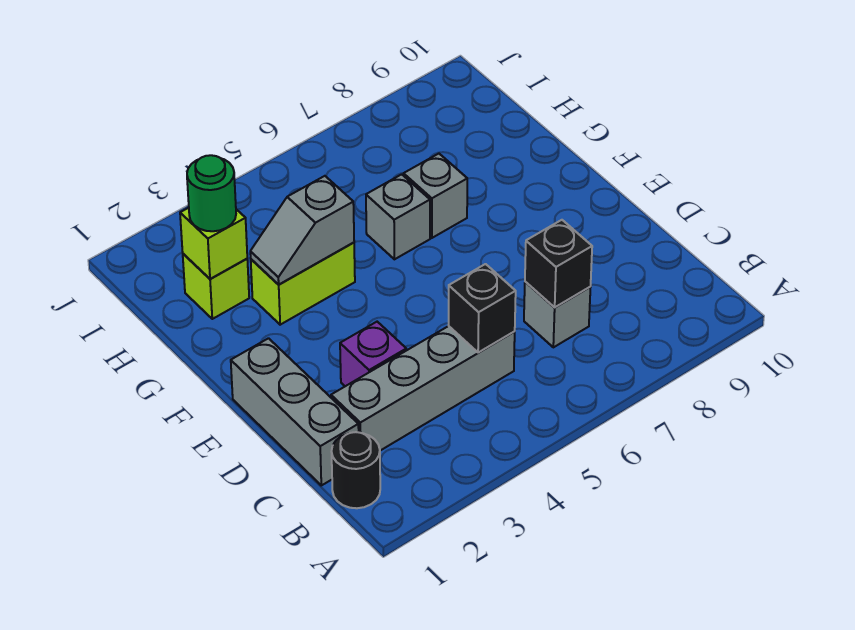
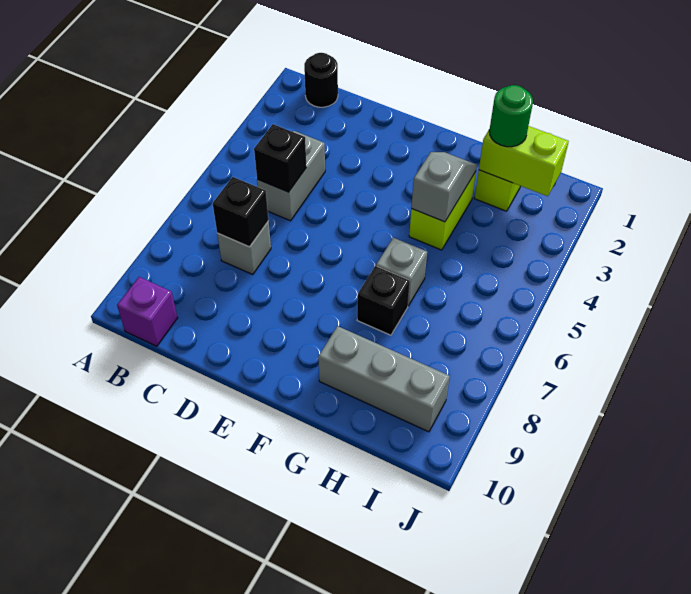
grey 1x3 brick [231,338,359,485] -> grey 1x3 brick moved to [318,326,450,432]
grey 1x4 brick [331,326,515,451] -> grey 1x2 brick [257,131,325,221]
purple 1x1 brick [340,322,406,386] -> purple 1x1 brick moved to [117,277,177,346]
grey 1x1 brick [404,154,467,238] -> black 1x1 brick [357,266,410,335]
lime 1x1 brick [180,208,247,279] -> lime 1x2 brick [479,126,569,196]

